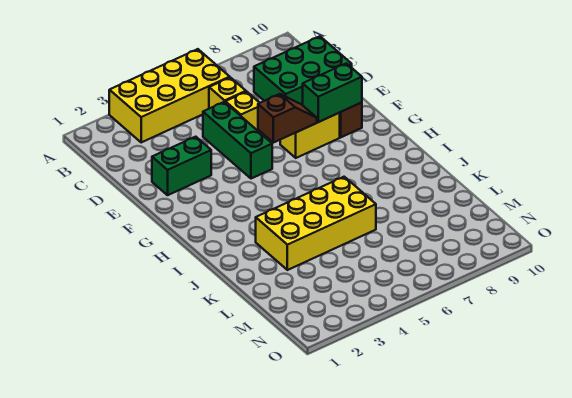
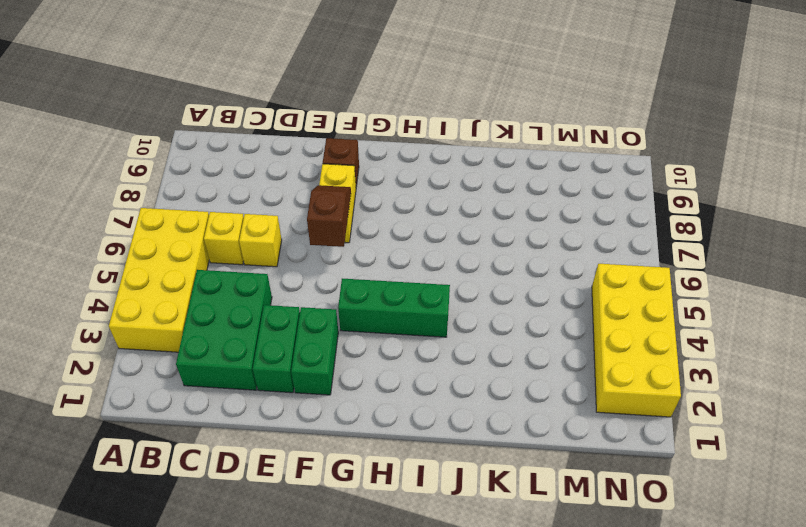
green 2x3 brick [254,36,352,105] -> green 2x3 brick moved to [176,270,272,390]
green 1x3 brick [203,102,272,179] -> green 1x3 brick moved to [338,279,450,337]
green 1x2 brick [303,63,362,122] -> green 1x2 brick moved to [291,307,338,395]
yellow 2x4 brick [256,177,376,270] -> yellow 2x4 brick moved to [592,264,681,417]

